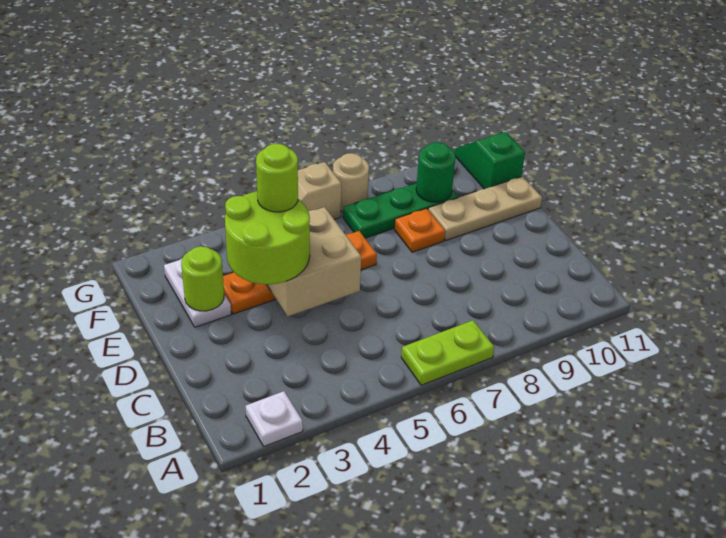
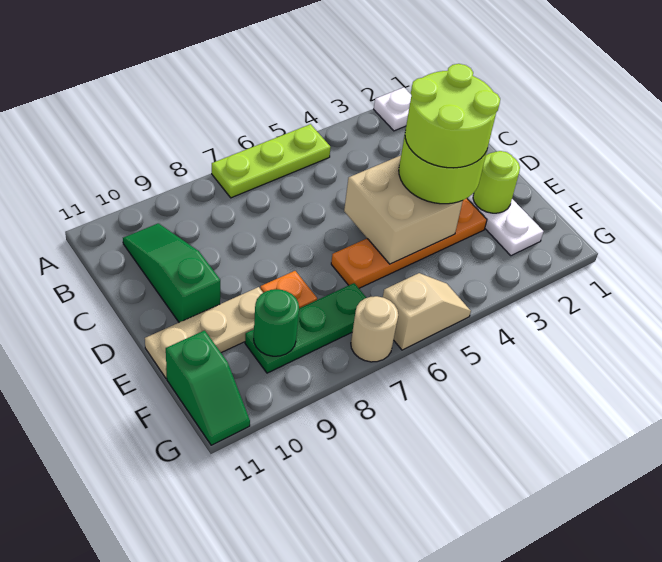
lime 1x2 plate [401,320,494,385] -> lime 1x3 plate [212,124,331,198]
none -> green 1x3 slope [123,223,220,322]
lime 1x1 round brick [256,144,298,212] -> lime 2x2 round brick [405,64,500,168]

